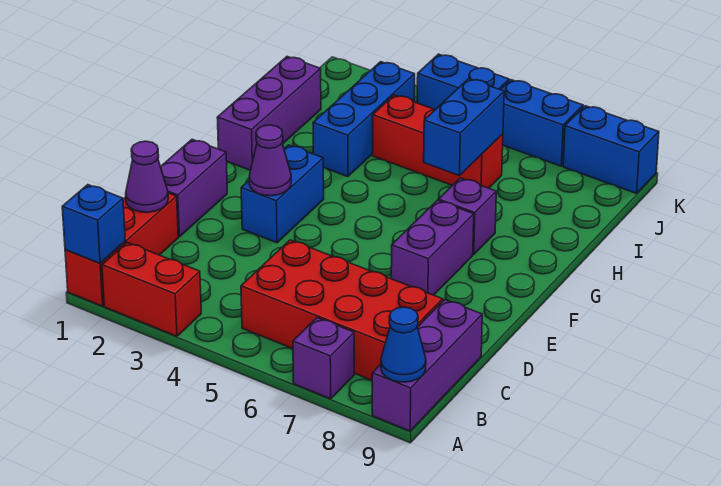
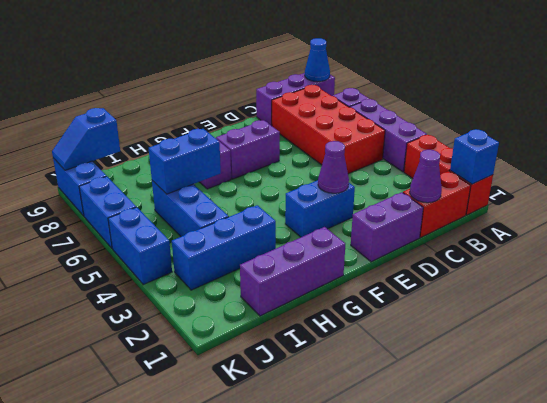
none -> purple 1x3 brick [350,99,427,172]
red 1x3 brick [373,95,503,188] -> blue 1x3 brick [152,181,229,237]
none -> blue 1x2 slope [52,108,120,170]

